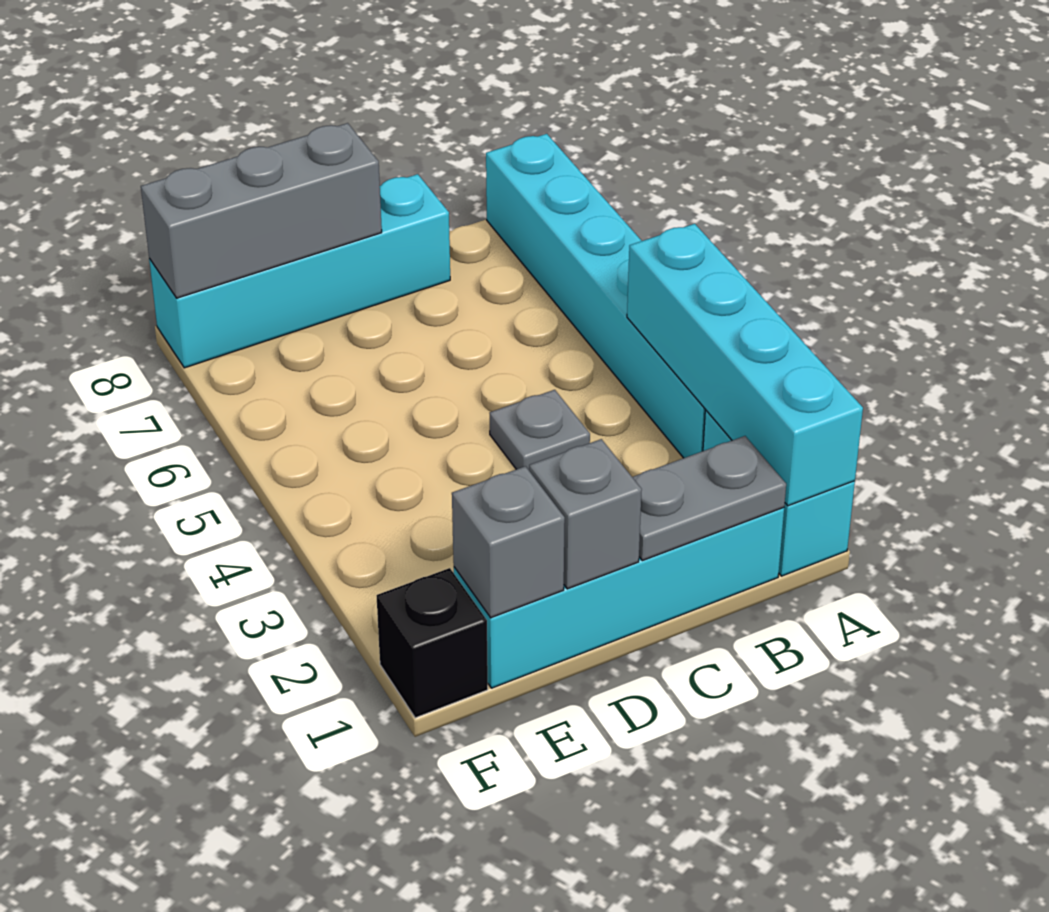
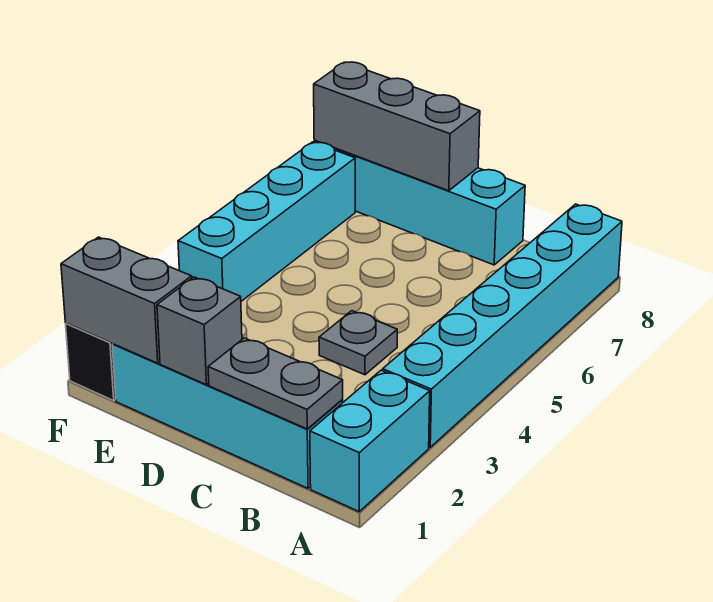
cyan 1x4 brick [627,224,863,506] -> cyan 1x4 brick moved to [178,142,355,301]
grey 1x1 brick [452,466,565,618] -> grey 1x2 brick [61,237,192,363]

